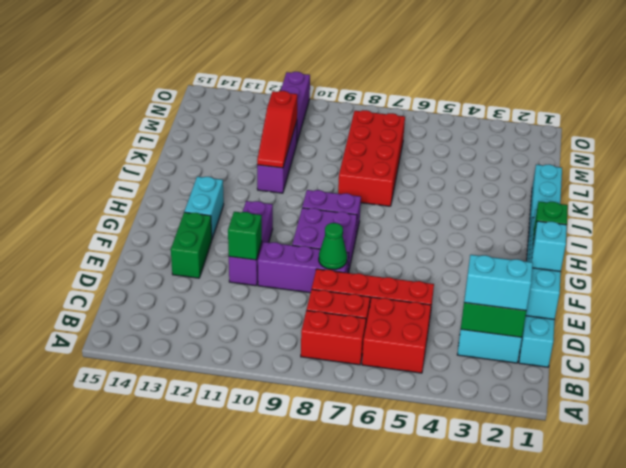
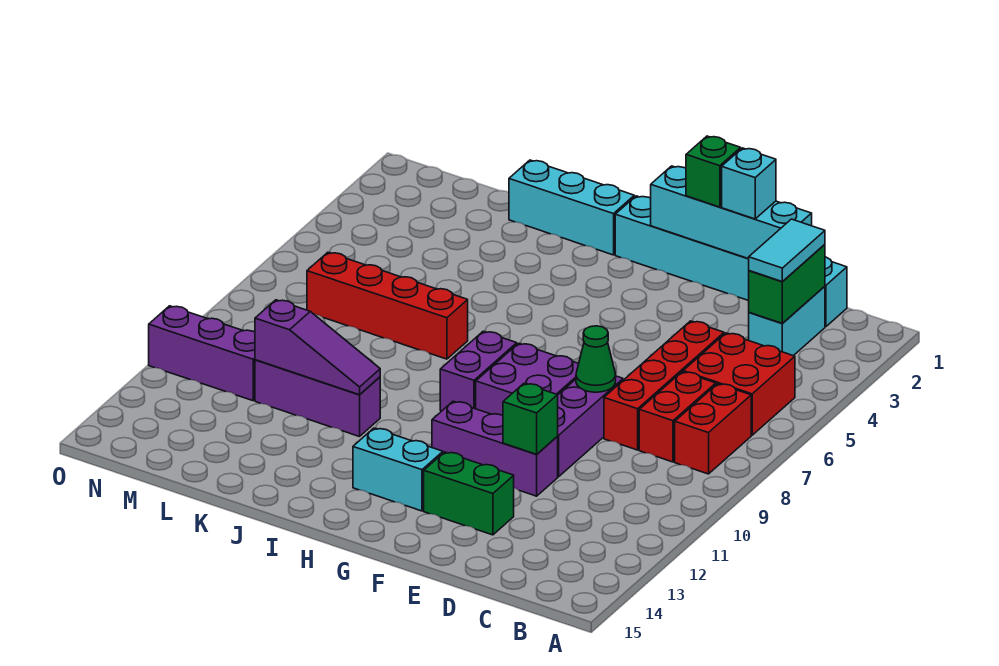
cyan 1x2 brick [464,255,533,311] -> cyan 1x2 tile [749,219,825,282]
red 2x4 brick [338,110,405,206] -> red 1x4 brick [307,252,468,359]
red 1x3 slope [257,91,297,168] -> purple 1x3 slope [255,300,380,395]

